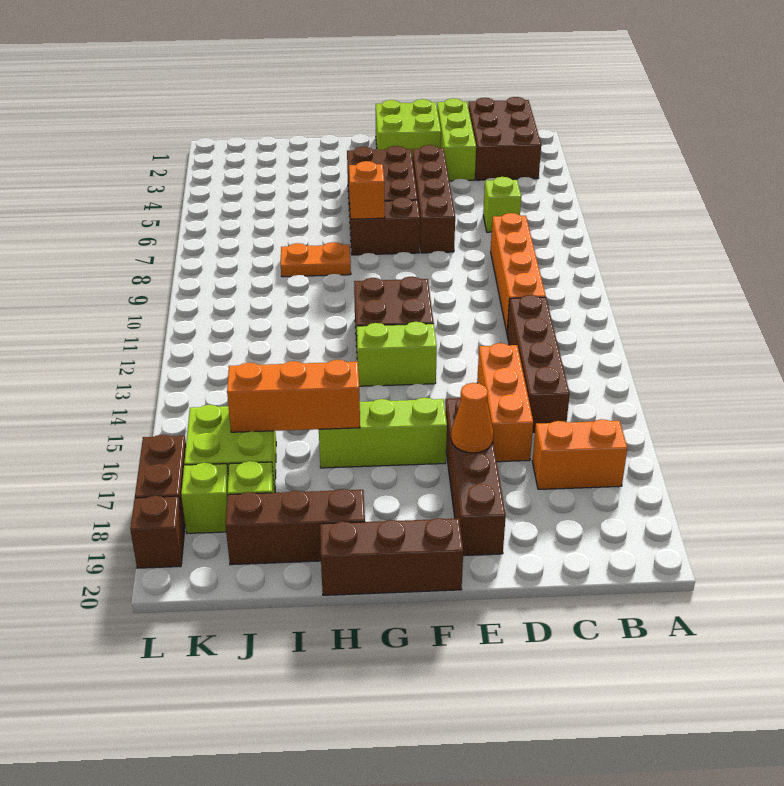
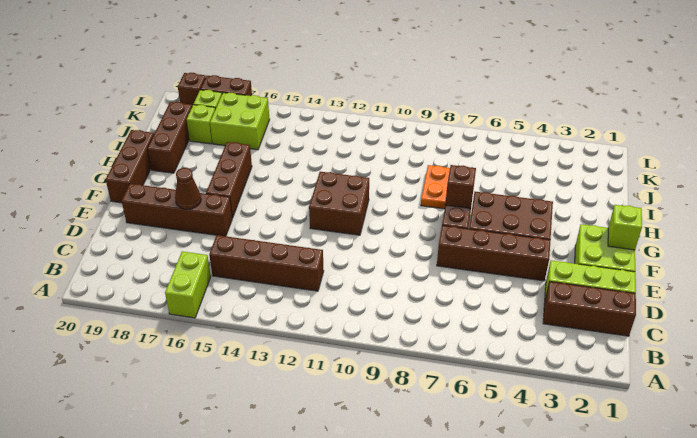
brown 2x3 brick [468,97,541,180] -> brown 1x3 brick [543,281,636,336]
orange 1x2 brick [532,419,627,489] -> none
lime 1x1 brick [483,177,521,232] -> lime 1x1 brick moved to [608,205,642,250]
orange 1x4 brick [491,213,546,332] -> none
orange 1x3 brick [477,343,533,462] -> none
orange 1x1 cone [451,383,493,453] -> brown 1x1 cone [175,168,201,209]
lime 1x2 brick [357,322,437,386] -> lime 1x2 brick moved to [165,251,211,318]
lime 1x3 brick [319,397,447,468] -> brown 1x3 brick [206,142,252,218]
orange 1x1 brick [349,161,385,219] -> brown 1x1 brick [445,165,476,209]
orange 1x3 brick [227,360,360,432] -> none

